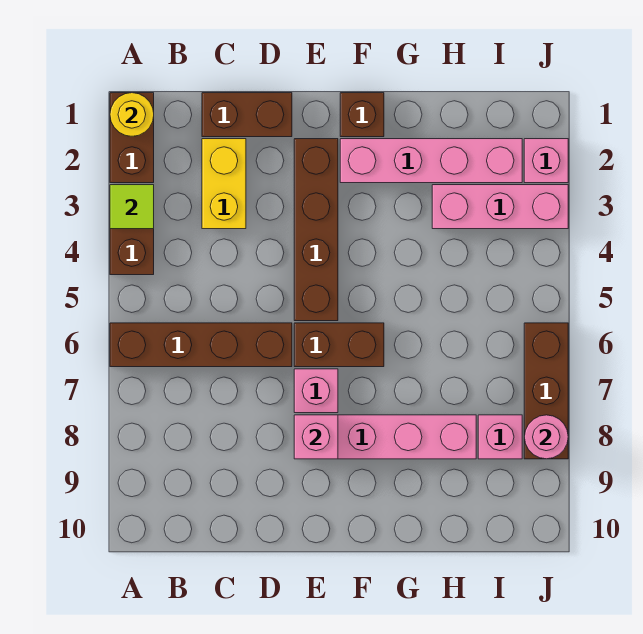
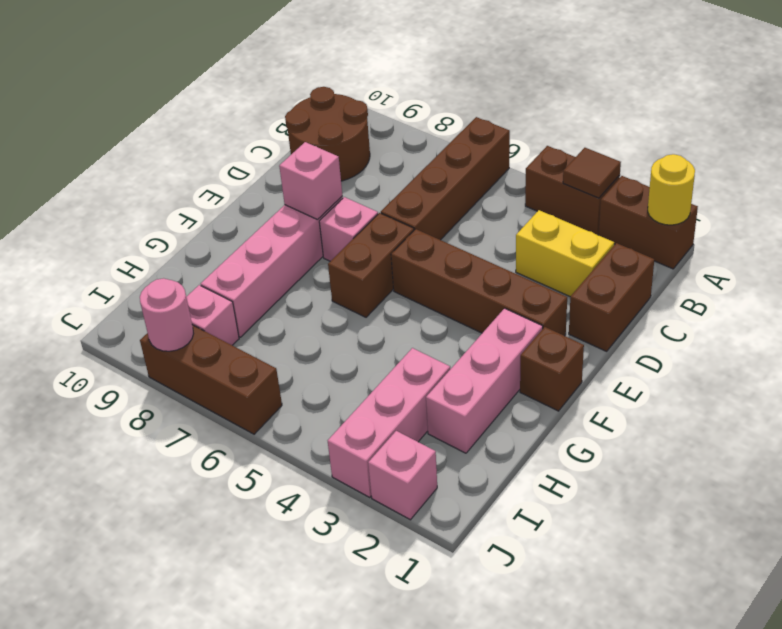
lime 1x1 tile [110,185,154,229] -> brown 1x1 tile [563,148,621,198]
none -> brown 2x2 round brick [285,87,370,181]
pink 1x4 brick [340,139,522,183] -> pink 1x3 brick [426,308,543,453]

